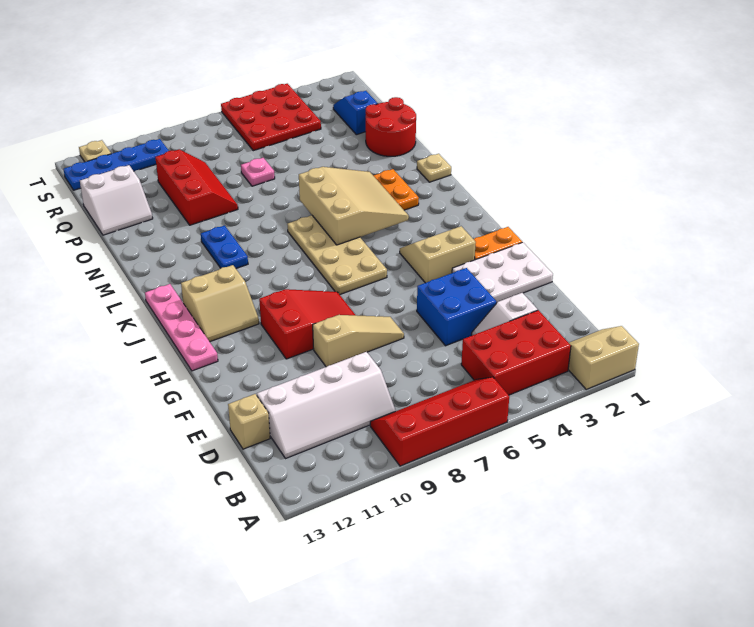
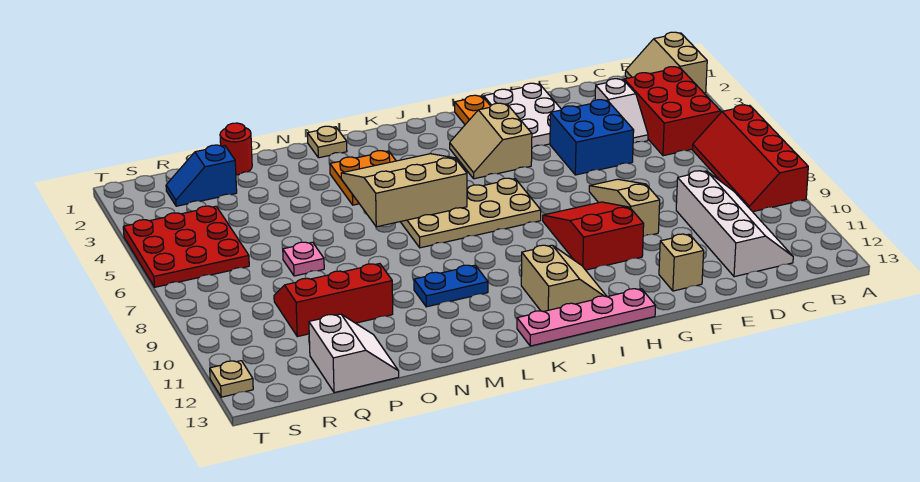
tan 1x1 brick [228,394,270,449] -> tan 1x1 brick moved to [659,234,704,291]
red 2x2 round brick [366,97,416,156] -> red 1x1 round brick [220,123,252,175]
blue 1x4 plate [63,139,169,190] -> none

